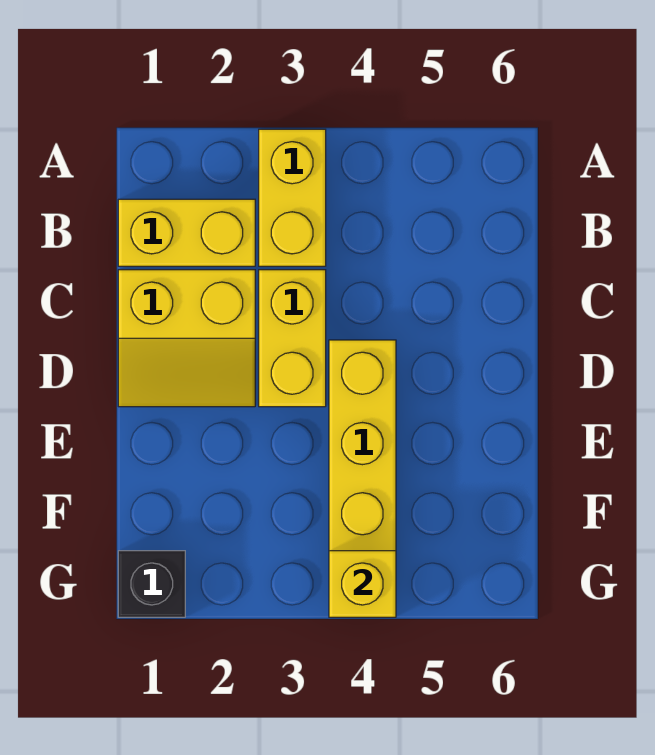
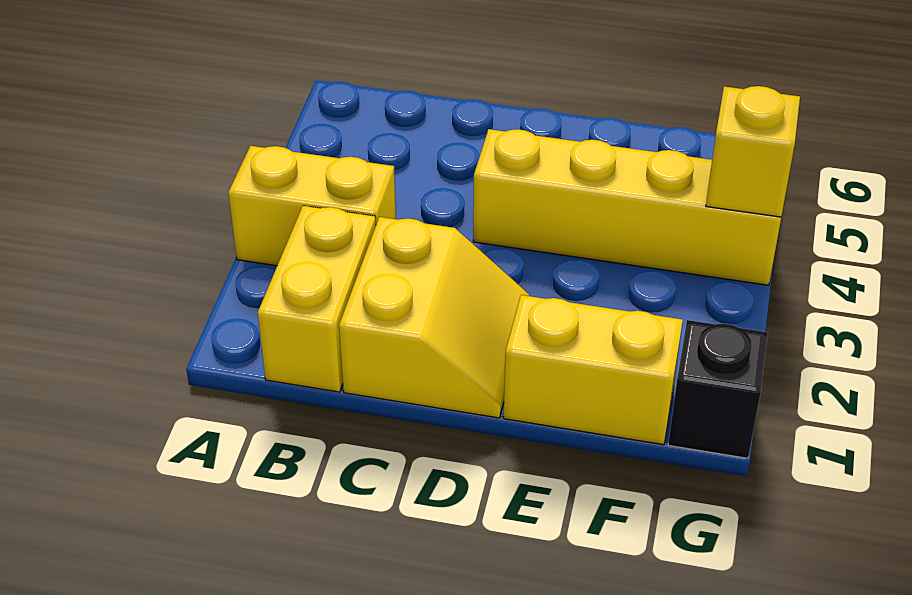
yellow 1x2 brick [259,270,326,407] -> yellow 1x2 brick moved to [504,295,683,445]

